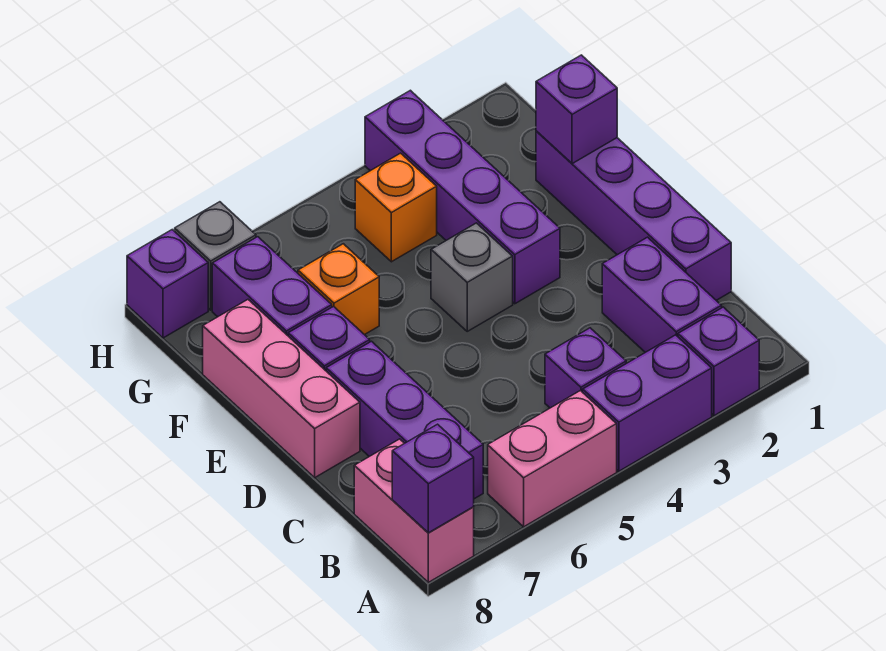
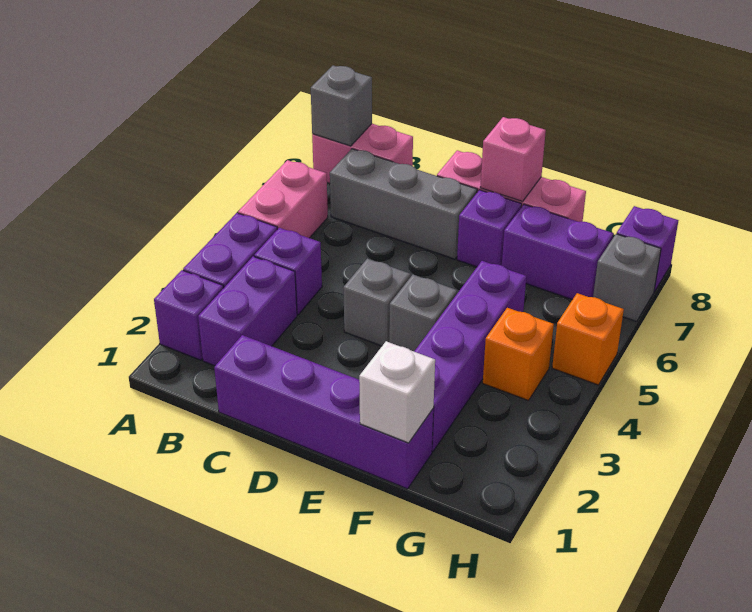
purple 1x1 brick [392,424,474,533] -> grey 1x1 brick [311,66,372,146]
purple 1x2 brick [602,237,722,352] -> purple 1x2 brick turned to [198,256,297,366]
purple 1x3 brick [326,341,483,499] -> grey 1x3 brick [330,149,477,259]
none -> grey 1x1 brick [343,259,411,346]
purple 1x4 brick [365,90,560,304] -> purple 1x4 brick turned to [414,261,526,452]
none -> pink 1x1 brick [480,117,546,201]
purple 1x1 brick [536,55,617,164] -> white 1x1 brick [359,341,435,443]
orange 1x1 brick [298,244,379,335] -> orange 1x1 brick moved to [552,293,624,385]

